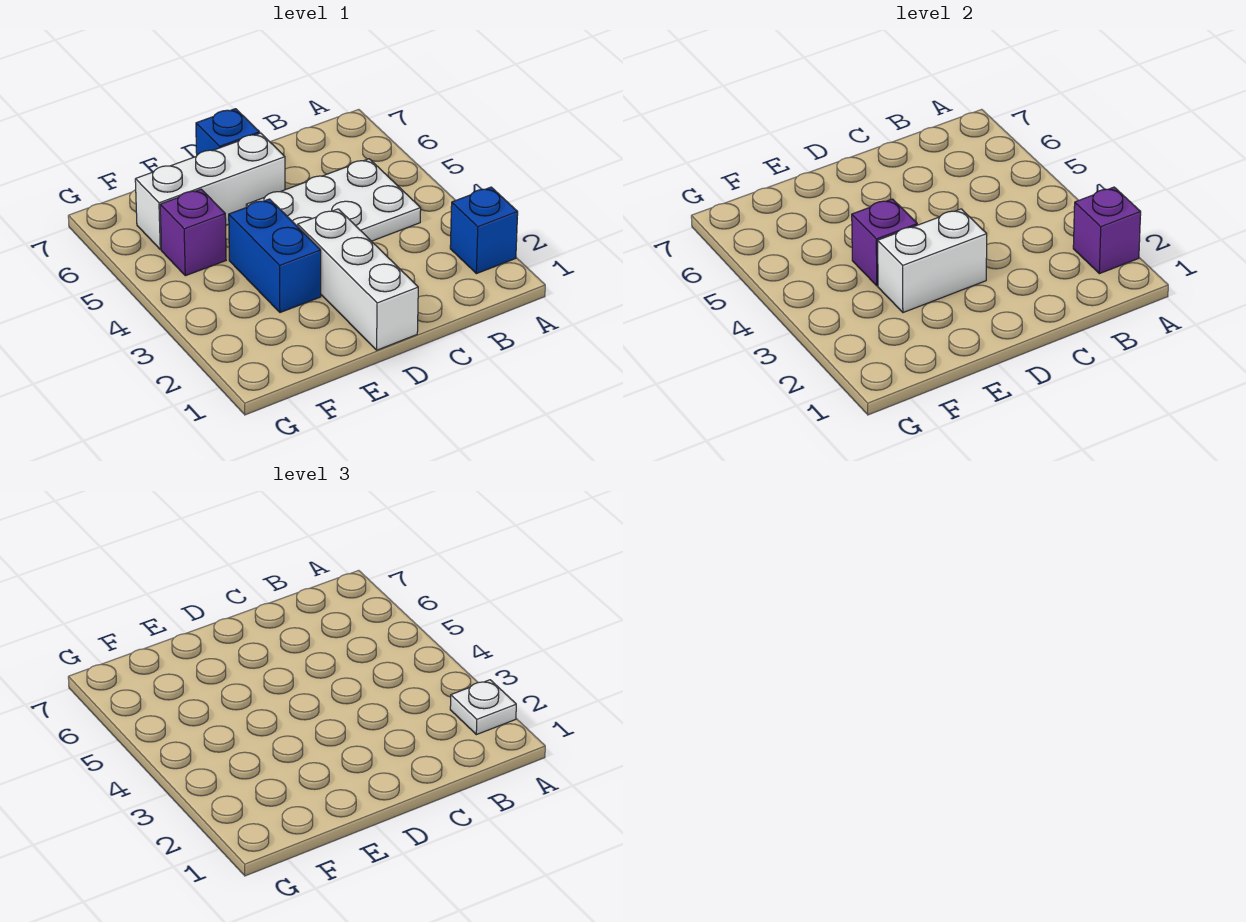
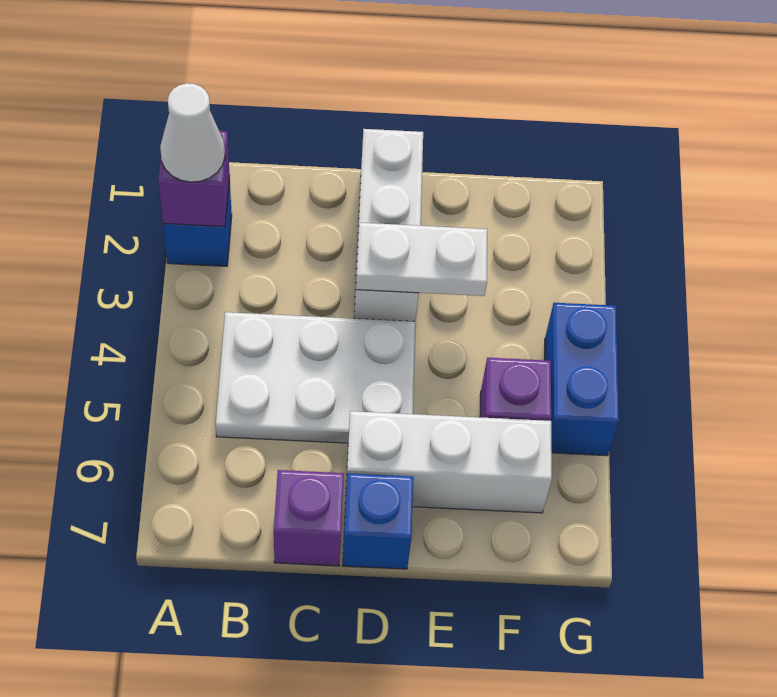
white 1x1 plate [450,680,516,735] -> white 1x1 cone [160,83,225,182]
white 1x2 brick [878,209,987,313] -> white 1x2 plate [356,223,487,296]
blue 1x2 brick [229,199,321,313] -> blue 1x2 brick moved to [545,303,619,456]
purple 1x1 brick [852,199,917,286] -> purple 1x1 brick moved to [274,470,344,566]

